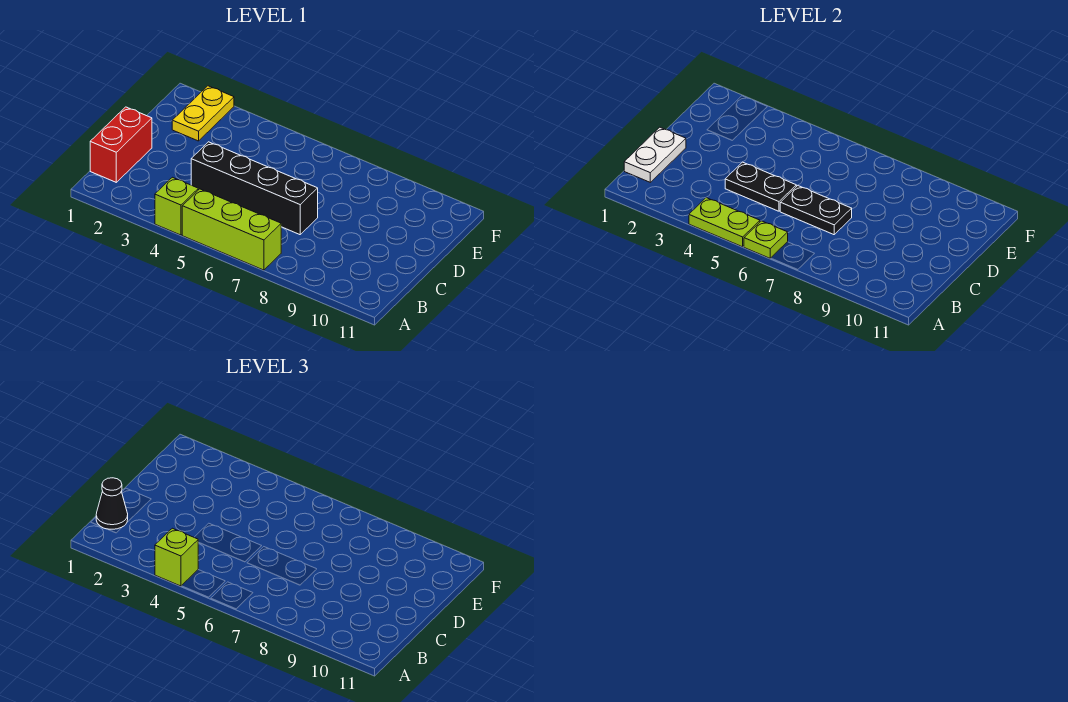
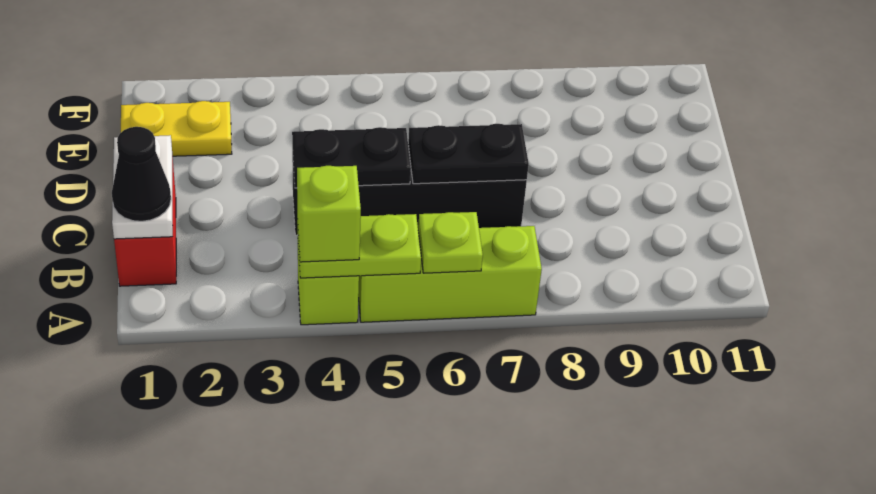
yellow 1x2 plate [172,86,234,141] -> yellow 1x2 plate turned to [121,101,232,156]

